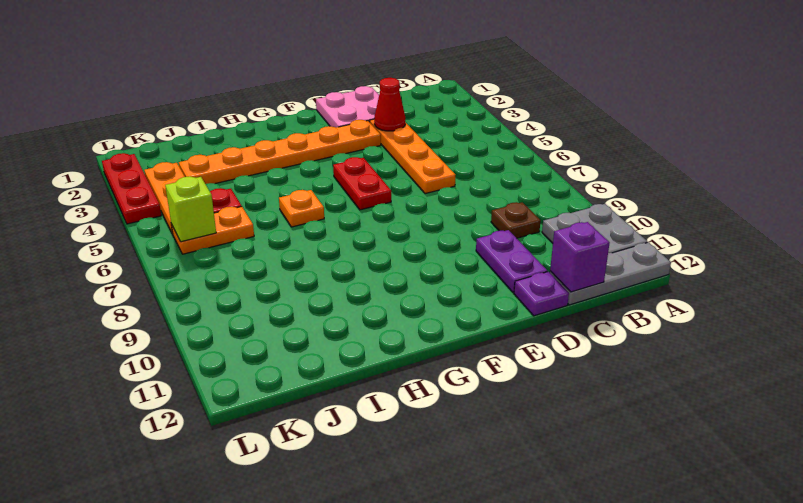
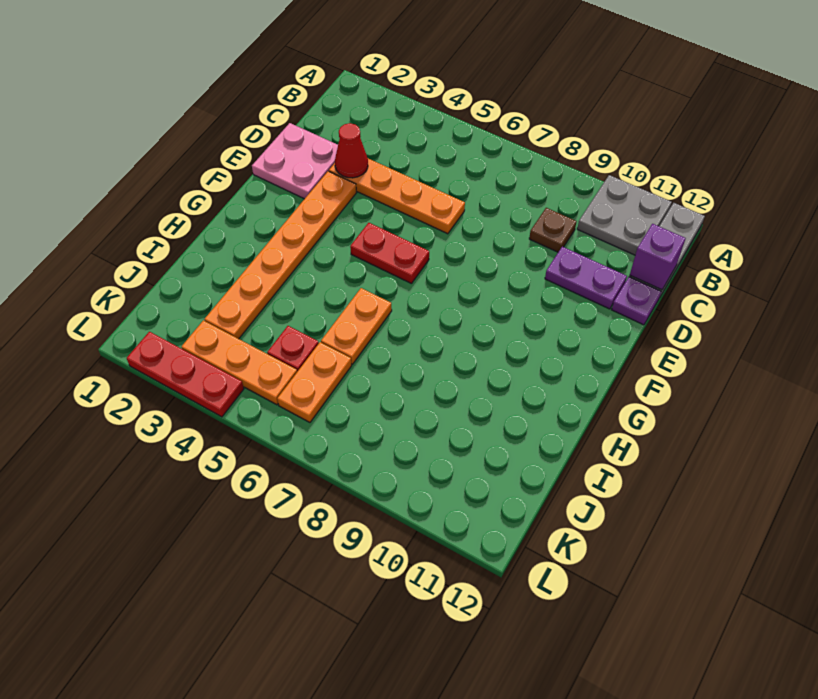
orange 1x1 plate [279,190,324,227] -> orange 1x2 plate [321,288,392,364]
lime 1x1 brick [165,177,216,242] -> none

